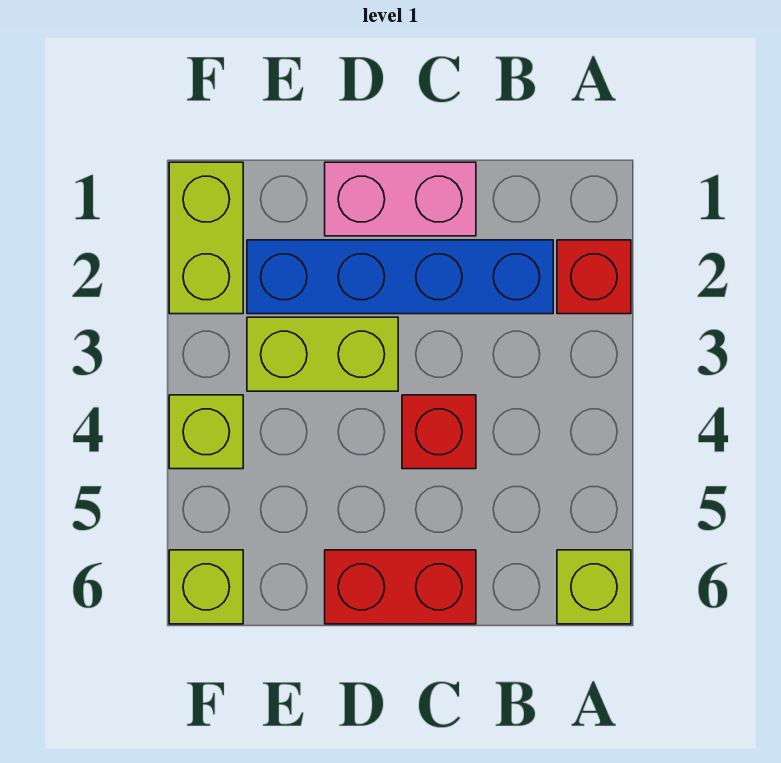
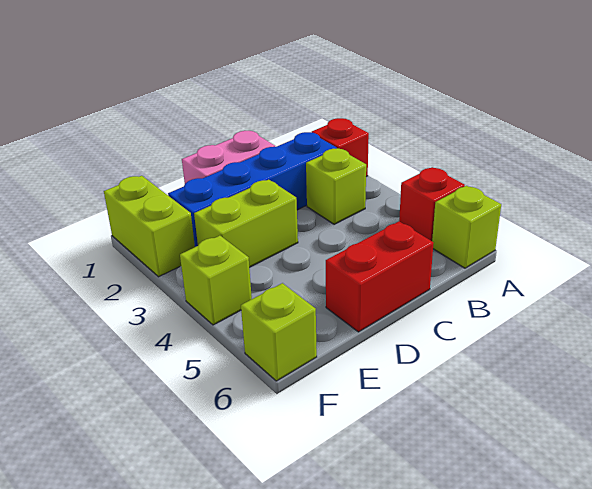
none -> lime 1x1 brick [306,149,366,224]
red 1x1 brick [402,395,476,469] -> red 1x1 brick moved to [399,167,465,241]

